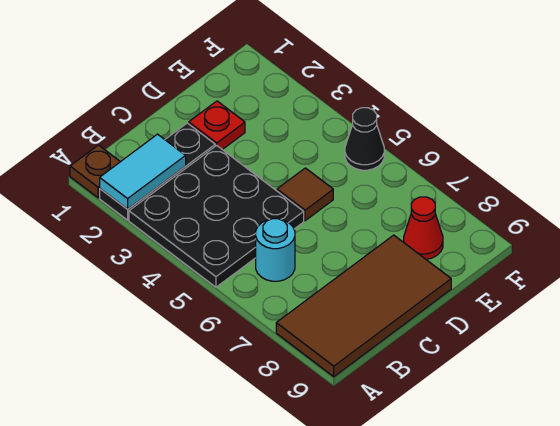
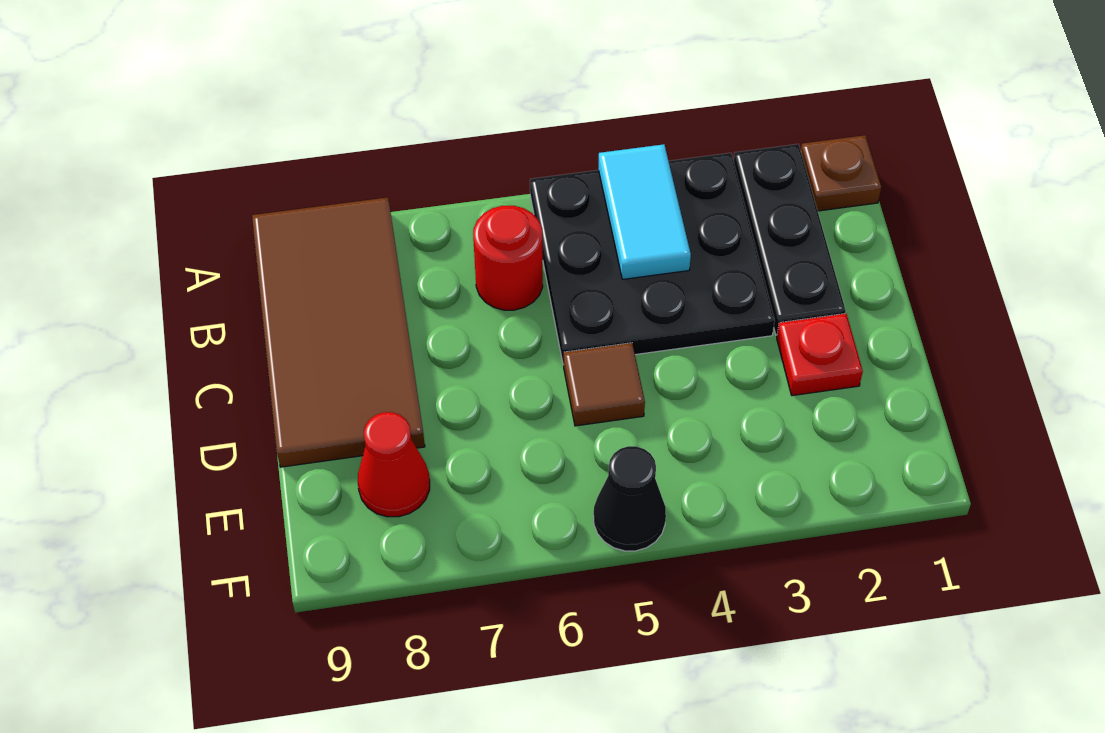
cyan 1x2 tile [100,134,186,209] -> cyan 1x2 tile moved to [598,144,691,279]
cyan 1x1 round brick [256,219,295,281] -> red 1x1 round brick [473,206,543,310]

